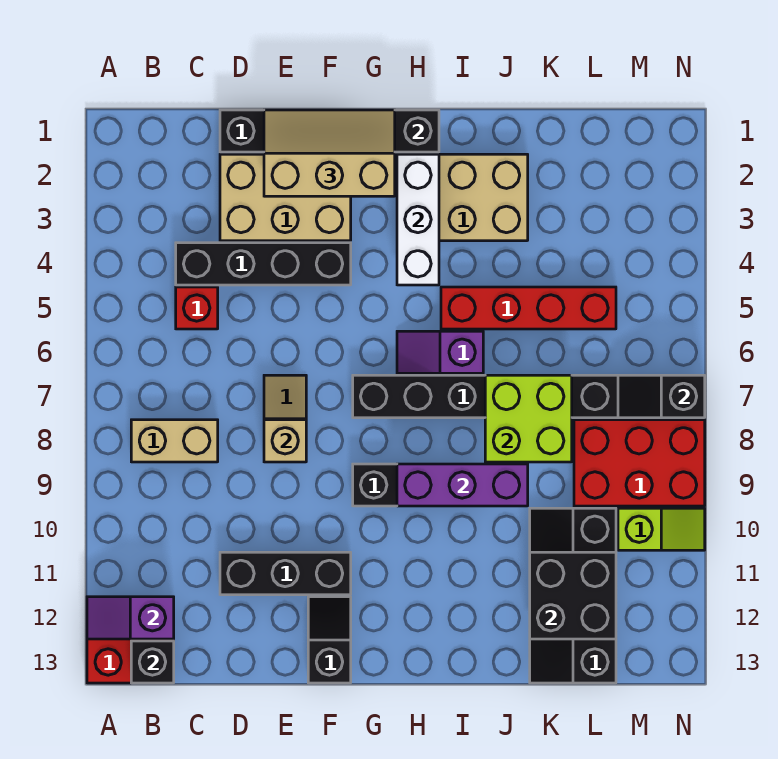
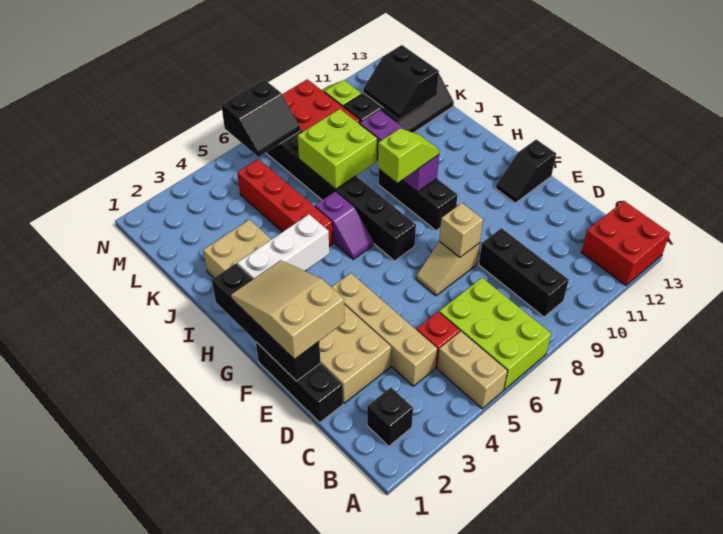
none -> lime 2x3 brick [439,278,551,390]
purple 1x2 slope [87,597,174,639] -> none
tan 1x2 brick [131,420,218,462] -> tan 1x2 brick moved to [437,331,507,409]
black 1x1 brick [131,641,174,683] -> black 1x1 brick moved to [367,387,413,446]
black 1x4 brick [176,243,351,285] -> tan 1x4 brick [332,273,437,386]
black 1x3 brick [220,552,351,595] -> black 1x3 brick moved to [479,228,569,317]
tan 2x3 slope [264,110,395,196] -> tan 2x3 slope turned to [231,260,345,359]
none -> lime 1x2 slope [378,128,439,183]
black 2x2 brick [530,552,616,639] -> black 2x2 slope [363,45,439,119]
black 1x2 slope [618,375,705,418] -> black 2x2 slope [221,80,300,157]

